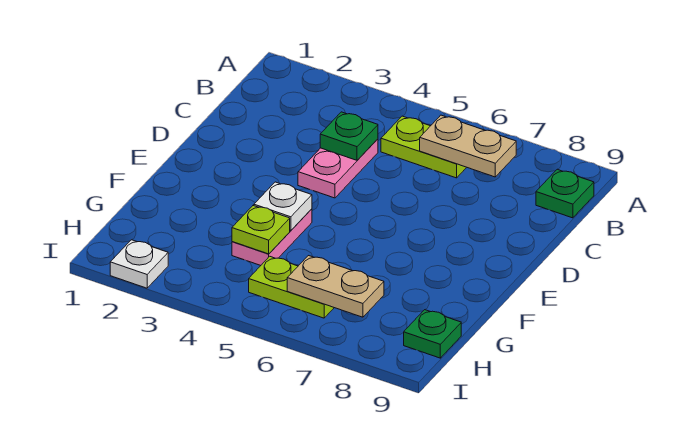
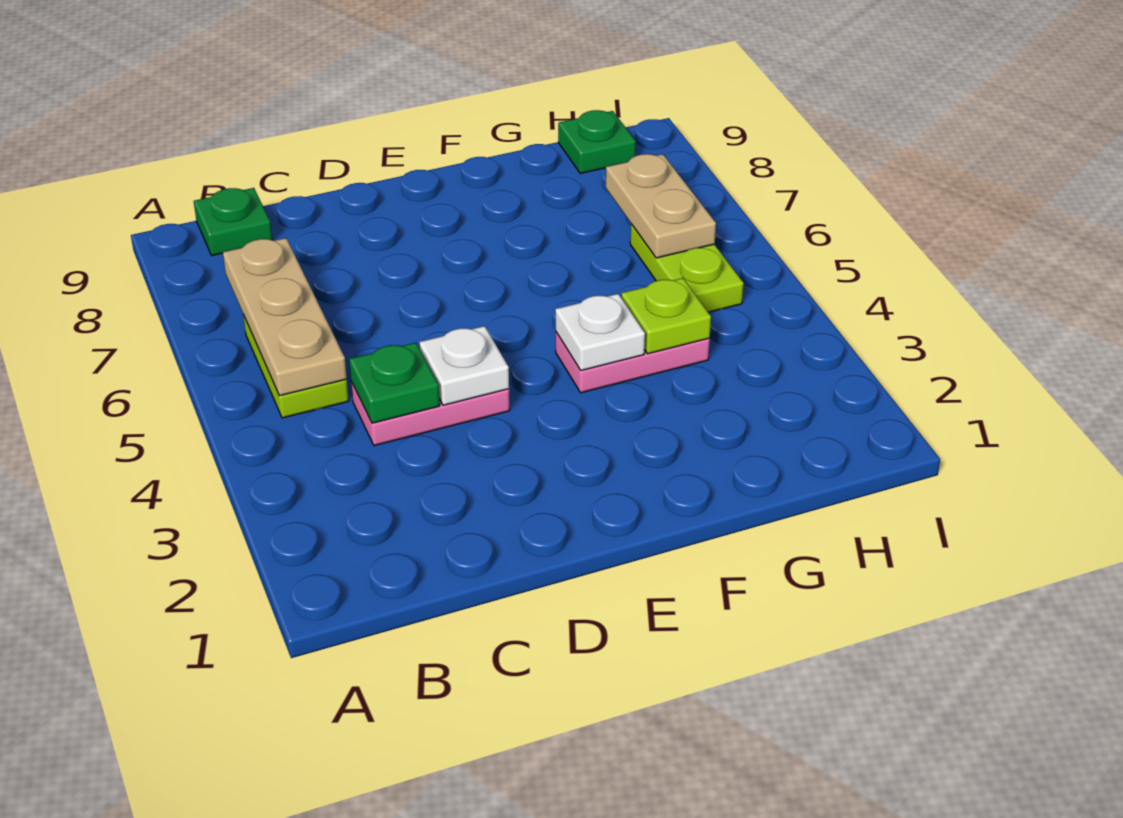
tan 1x2 plate [420,115,516,177] -> tan 1x3 plate [223,238,347,396]
white 1x1 plate [110,240,168,288] -> white 1x1 plate moved to [419,326,509,405]

